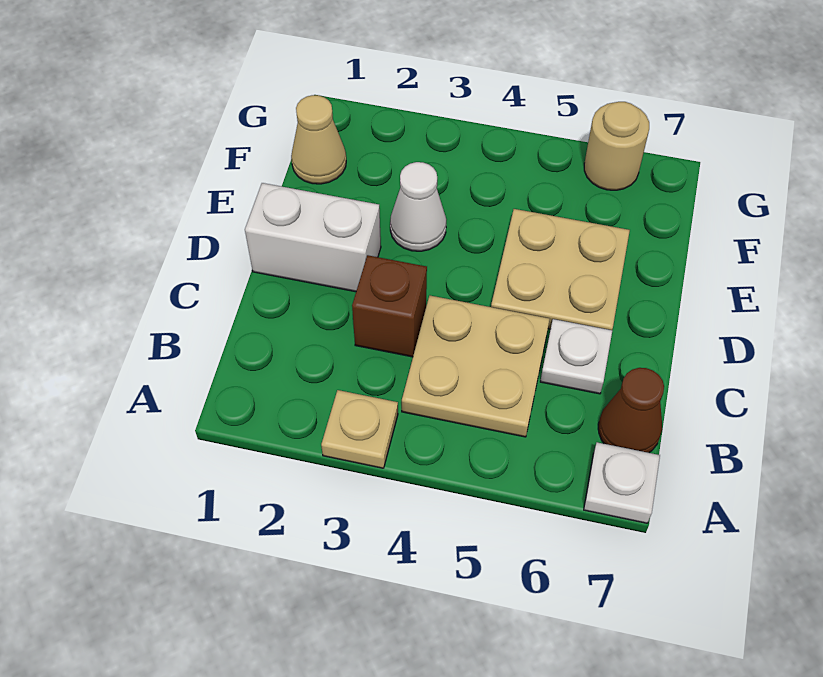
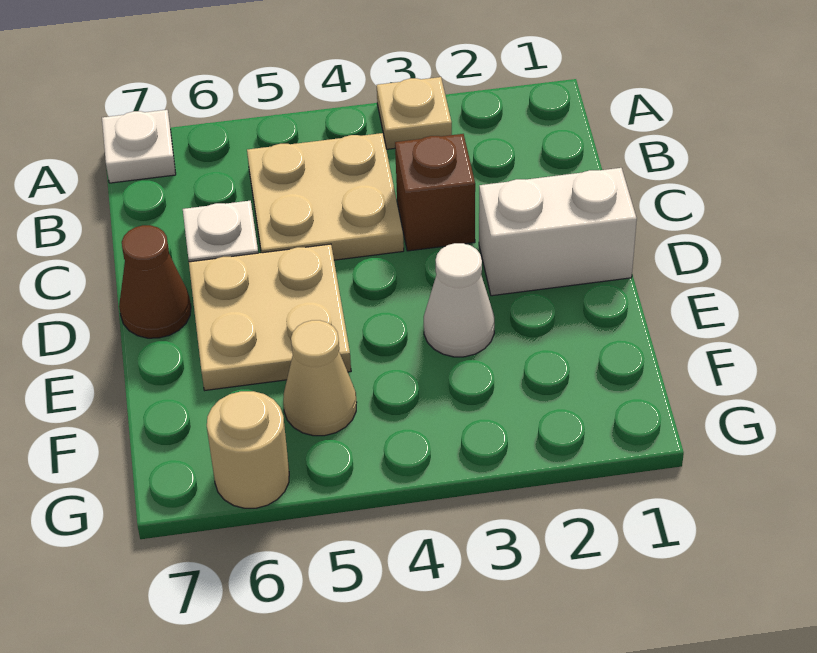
brown 1x1 cone [598,368,664,453] -> brown 1x1 cone moved to [119,225,191,338]
tan 1x1 cone [291,95,346,184] -> tan 1x1 cone moved to [283,320,357,436]

